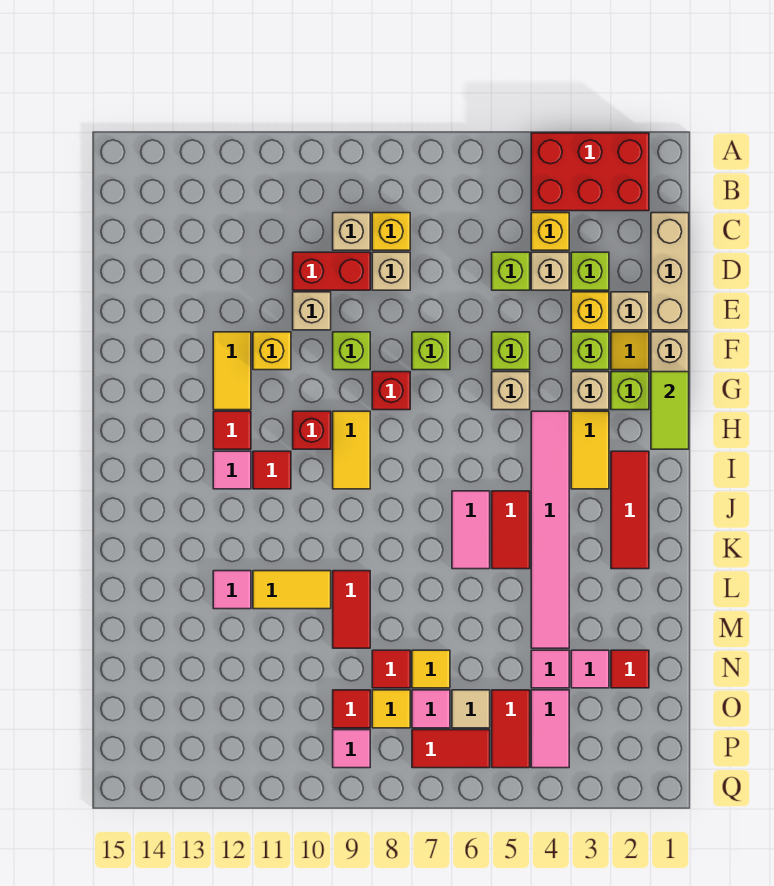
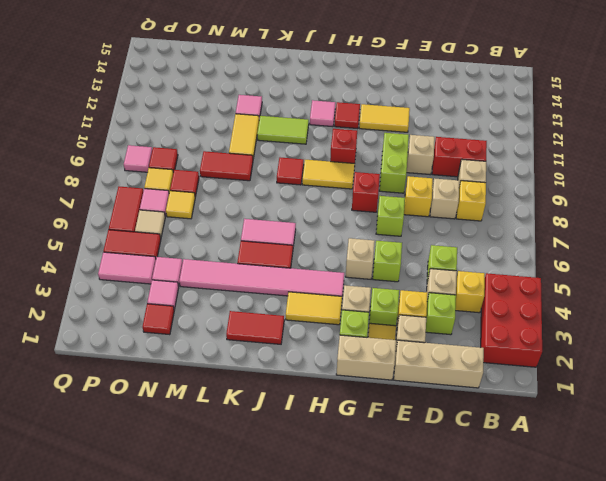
red 1x2 brick [293,252,370,290] -> red 1x2 brick turned to [432,137,487,177]
lime 1x1 brick [333,332,370,370] -> lime 1x2 brick [379,133,409,193]
yellow 1x1 brick [253,332,291,370] -> yellow 1x1 brick moved to [404,176,433,217]
lime 1x2 tile [651,372,689,449] -> lime 1x2 tile moved to [257,116,309,144]
red 1x3 tile [611,451,649,569] -> red 1x2 tile [226,311,284,344]
red 1x1 tile [253,451,291,489] -> red 1x1 tile moved to [277,158,304,185]

